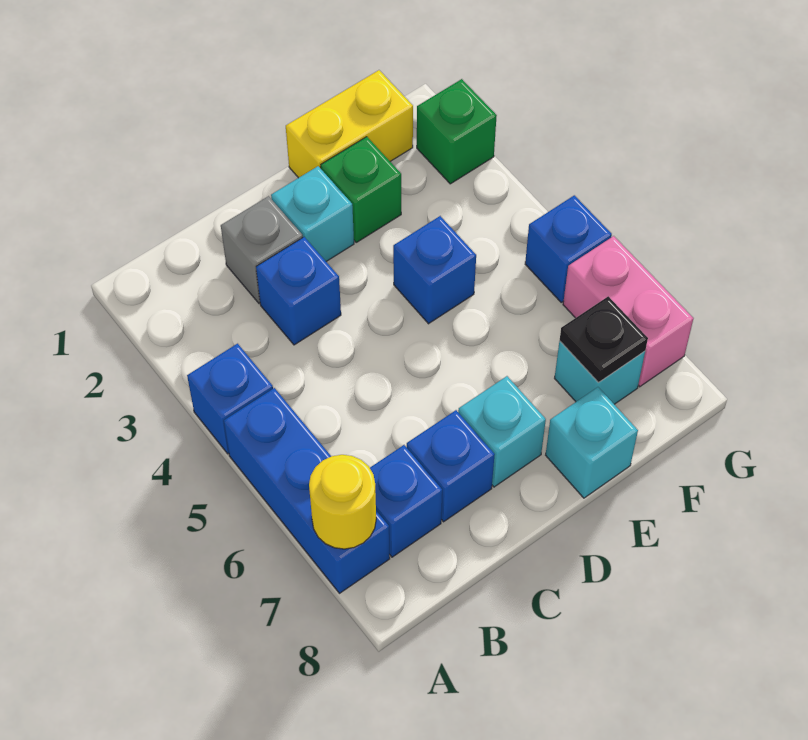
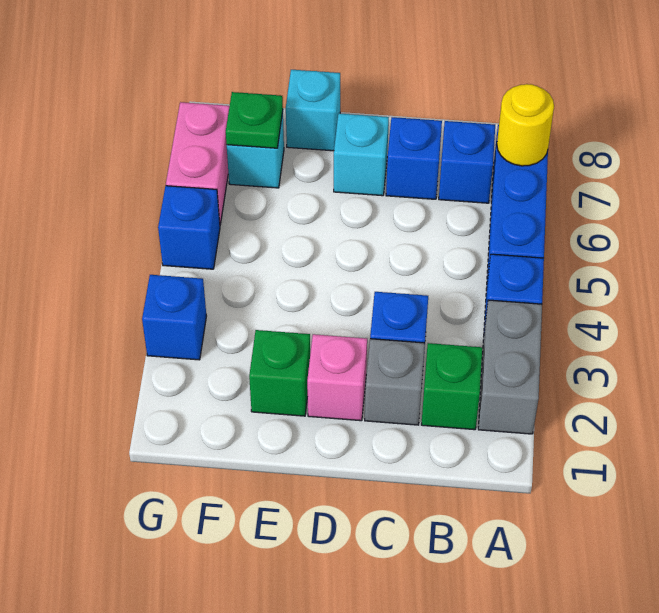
none -> grey 1x2 brick [478,300,542,434]
cyan 1x1 brick [271,166,354,261] -> pink 1x1 brick [307,334,367,421]
yellow 1x2 brick [286,70,413,178] -> none
blue 1x1 brick [393,216,476,324] -> blue 1x1 brick moved to [142,275,206,360]
black 1x1 plate [560,296,648,383] -> green 1x1 plate [226,92,283,148]
green 1x1 brick [417,79,497,184] -> green 1x1 brick moved to [421,343,482,430]

